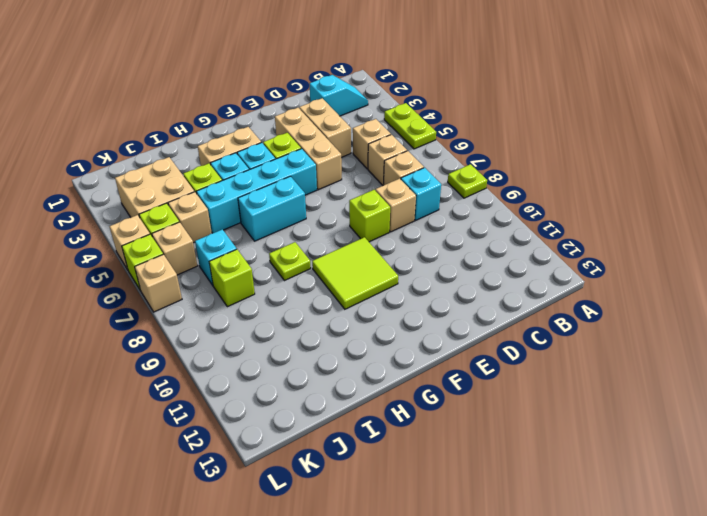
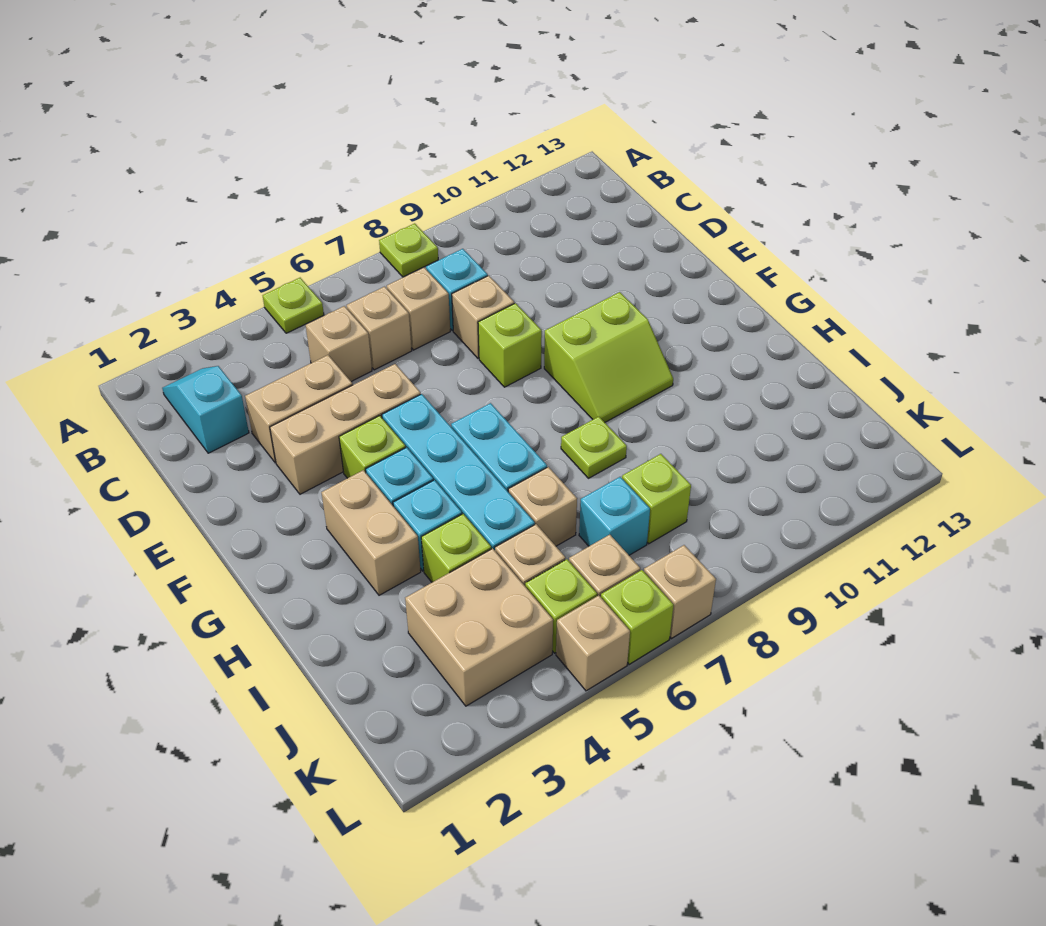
lime 1x2 plate [384,103,436,149] -> lime 1x1 plate [263,278,324,333]
lime 2x2 tile [312,237,398,309] -> lime 2x2 slope [544,292,673,422]
none -> tan 1x1 brick [508,467,577,546]

